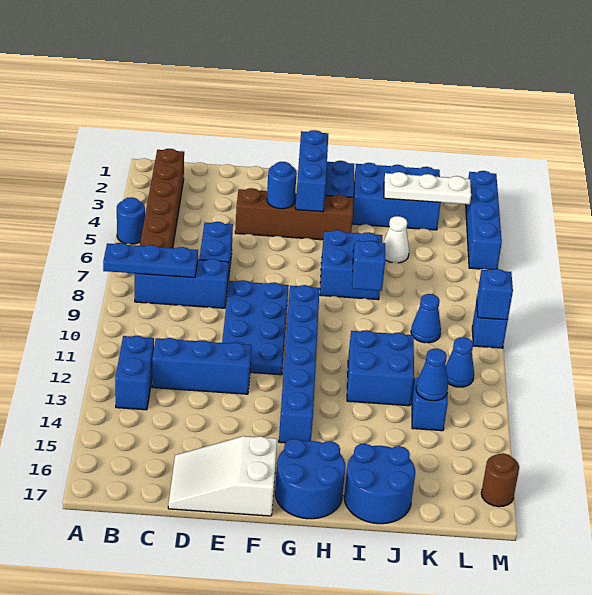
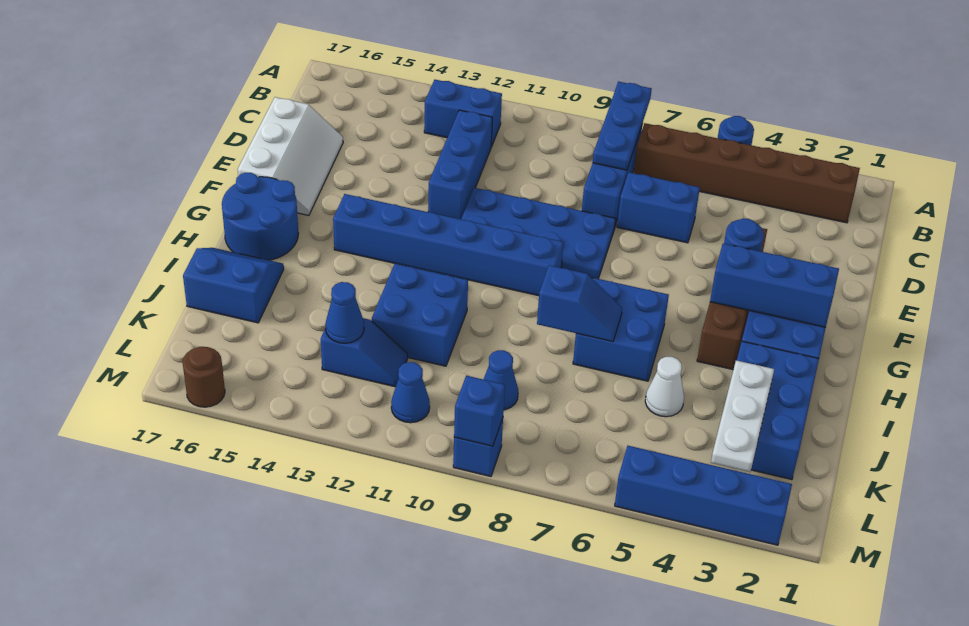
white 2x3 slope [168,436,277,516] -> white 2x3 slope turned to [238,97,343,216]
blue 2x2 round brick [344,444,415,524] -> blue 2x2 slope [183,248,284,323]

